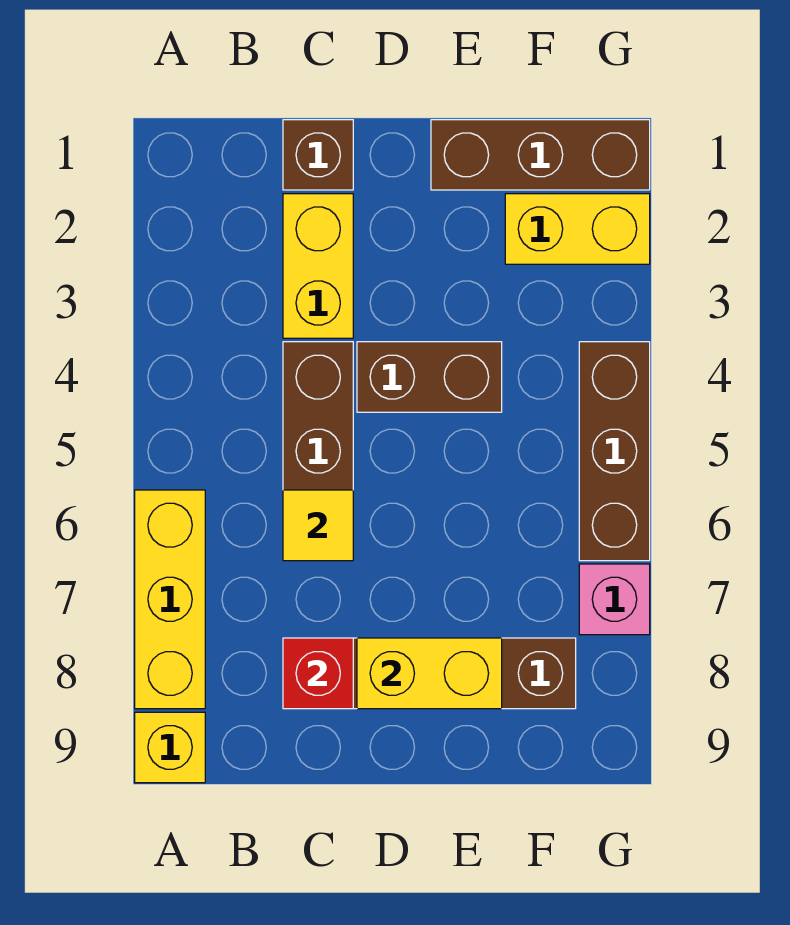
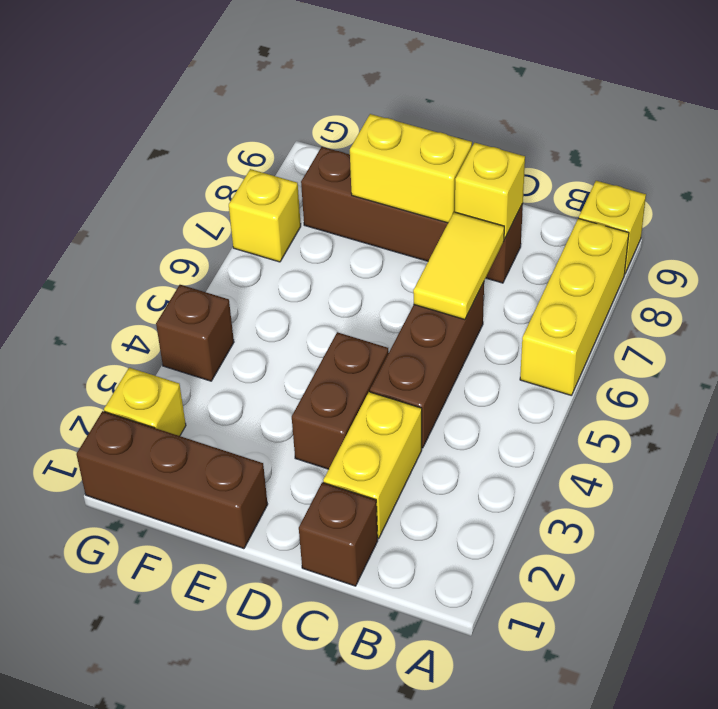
yellow 1x1 tile [283,490,353,561] -> yellow 1x2 tile [413,212,504,320]
red 1x1 brick [283,638,353,709] -> yellow 1x1 brick [455,143,525,239]
brown 1x2 brick [357,342,502,412] -> brown 1x2 brick turned to [292,332,389,469]
yellow 1x2 brick [505,194,650,264] -> yellow 1x1 brick [104,368,186,436]
brown 1x3 brick [579,342,650,561] -> brown 1x1 brick [156,285,234,381]
pink 1x1 brick [579,564,650,635] -> yellow 1x1 brick [229,169,301,262]

